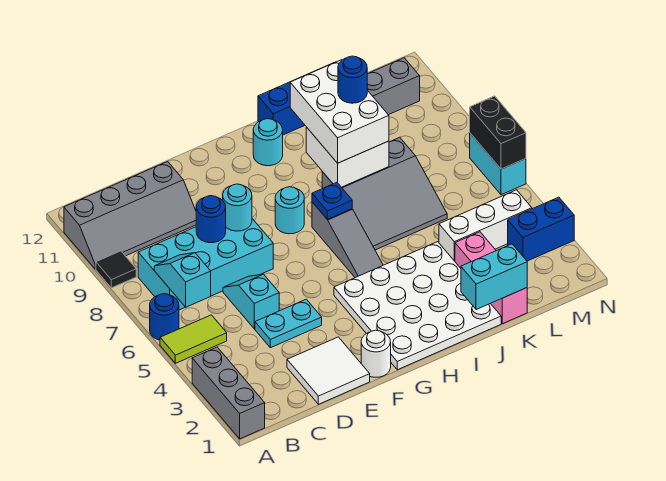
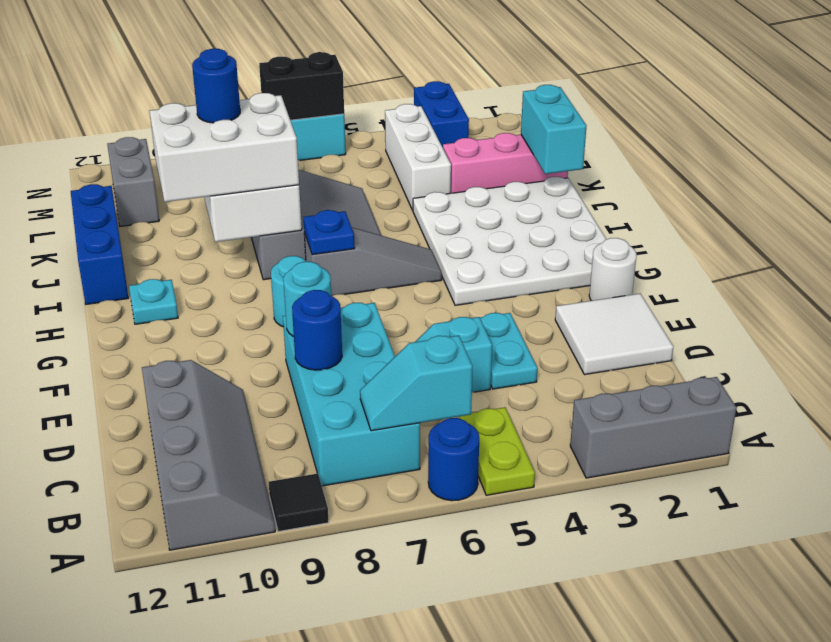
lime 1x2 tile [160,315,227,363] -> lime 1x2 plate [460,407,535,495]
cyan 1x1 round brick [253,119,283,166] -> cyan 1x1 plate [129,279,178,324]

